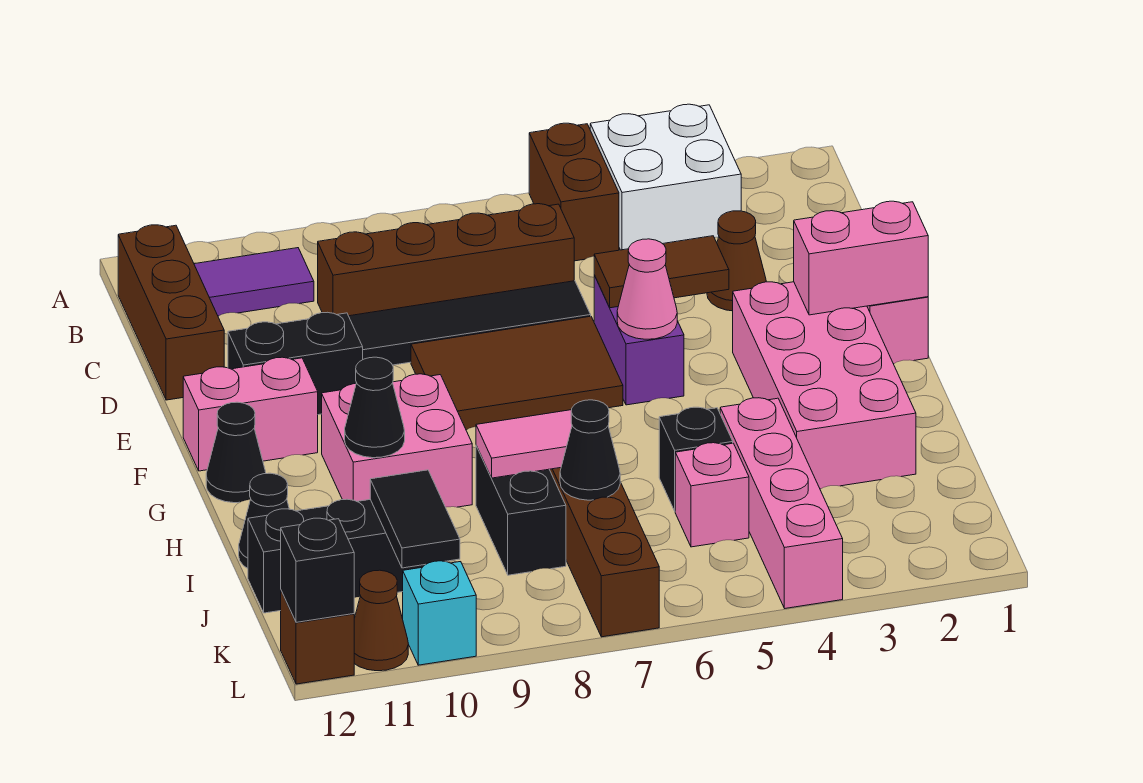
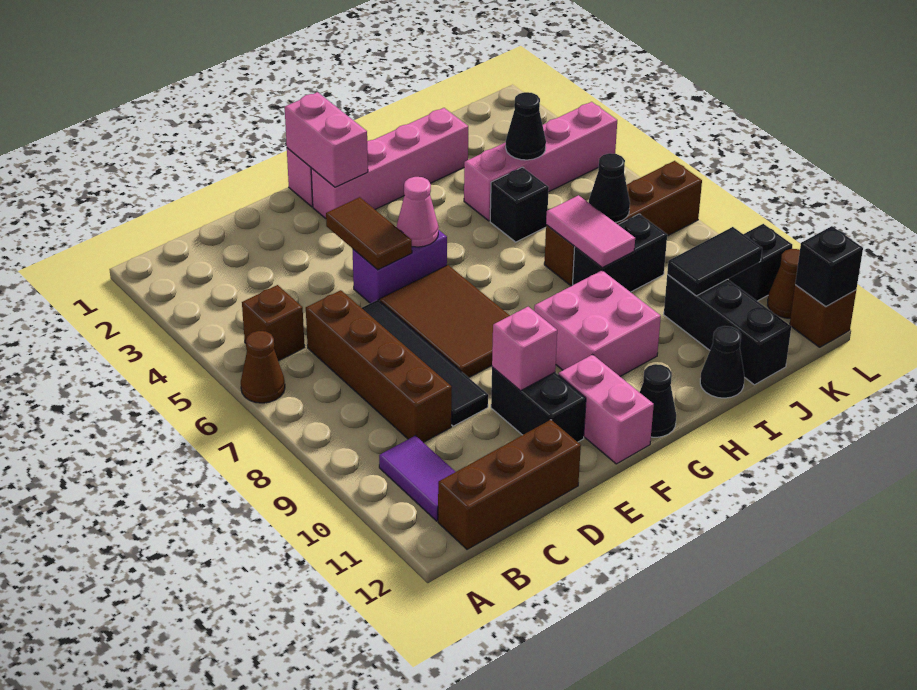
white 2x2 brick [590,104,741,250] -> none
brown 1x2 brick [529,123,619,261] -> brown 1x1 brick [242,285,305,361]
brown 1x1 cone [707,211,766,311] -> brown 1x1 cone moved to [241,331,285,403]
pink 2x4 brick [733,282,916,489] -> pink 1x4 brick [311,108,468,219]
black 1x1 cone [345,357,405,458] -> black 1x1 cone moved to [506,92,546,160]
pink 1x1 brick [675,443,749,547] -> pink 1x1 brick moved to [492,307,557,391]
cyan 1x1 brick [403,561,476,665] -> black 1x1 brick [728,224,792,301]

